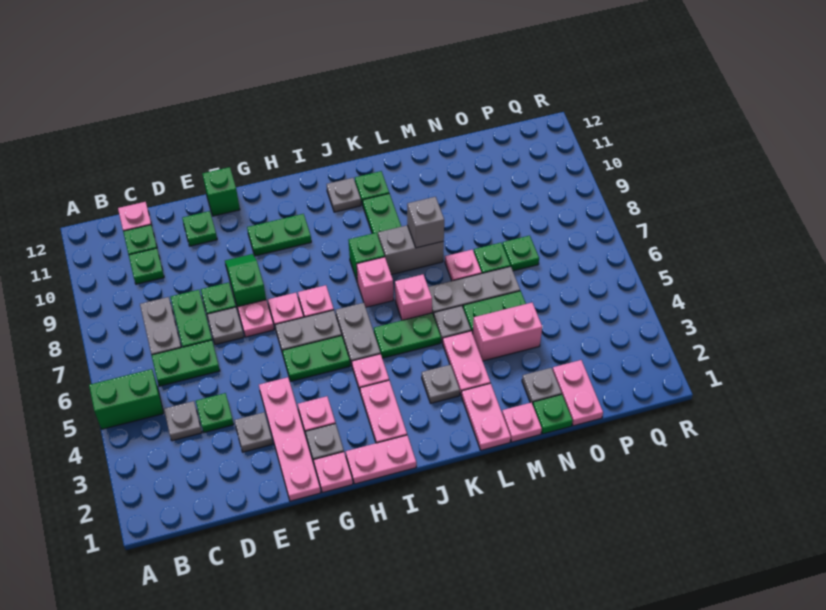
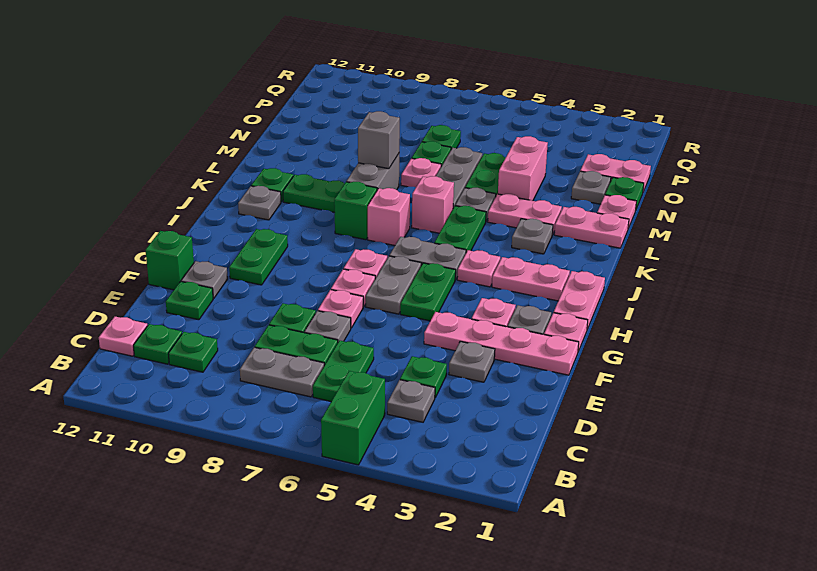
green 1x2 slope [225,254,266,308] -> none
none -> grey 1x1 plate [181,261,228,299]

